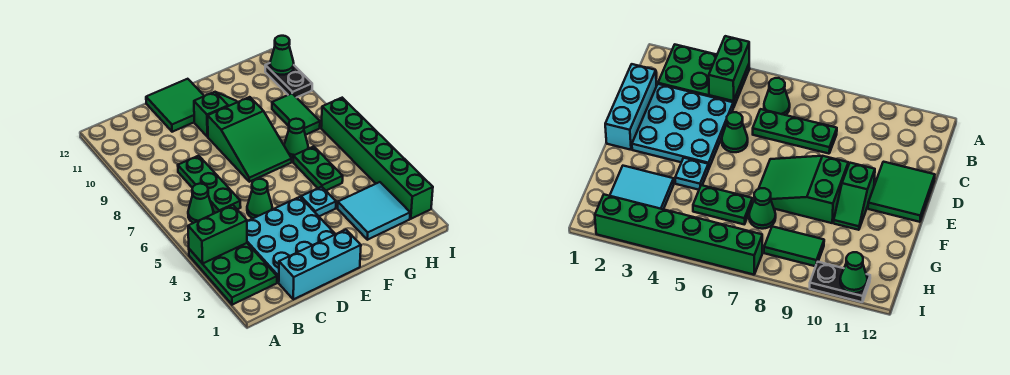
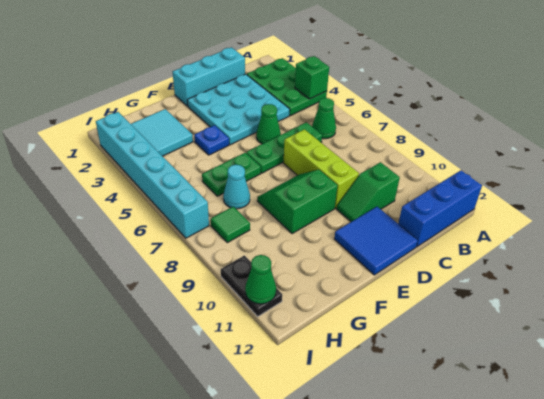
green 1x2 brick [188,205,247,264] -> green 1x1 brick [295,56,329,99]
none -> blue 1x3 brick [398,170,482,247]
green 1x3 plate [178,156,241,213] -> green 1x3 plate turned to [246,122,322,173]
none -> lime 1x3 brick [283,129,359,208]
green 2x2 tile [146,79,204,132] -> blue 2x2 tile [334,207,418,275]
green 2x3 slope [208,97,292,182] -> green 2x2 slope [257,170,338,234]
green 1x2 slope [194,92,237,137] -> green 1x2 slope moved to [337,162,400,222]
cyan 1x1 plate [301,187,336,216] -> blue 1x1 plate [194,125,229,155]
green 1x2 plate [293,146,343,190] -> green 1x2 plate turned to [202,153,261,196]
green 1x1 cone [284,119,308,158] -> cyan 1x1 cone [223,165,250,209]
green 1x2 tile [272,94,320,135] -> green 1x1 tile [211,207,250,243]
green 1x6 brick [321,98,433,219] -> cyan 1x6 brick [96,112,209,238]

